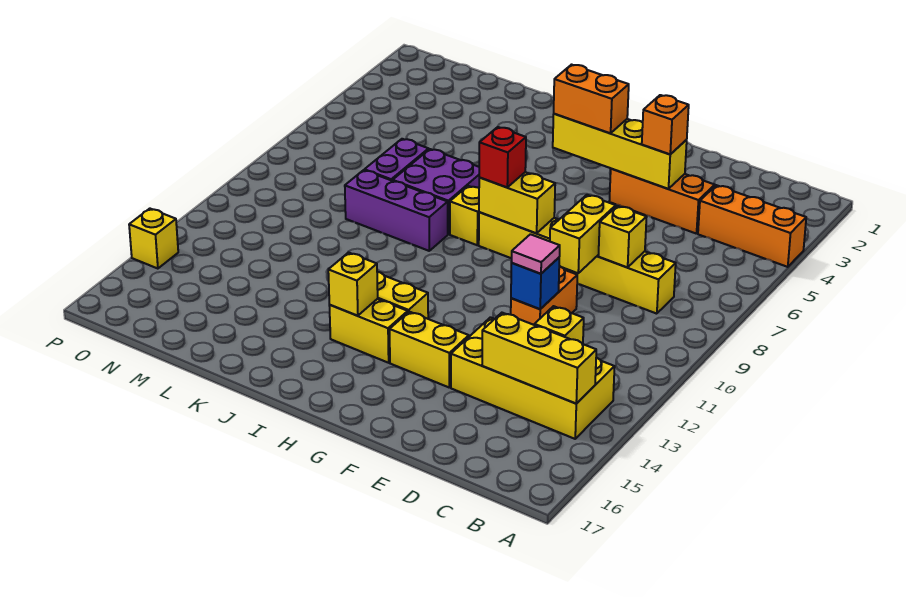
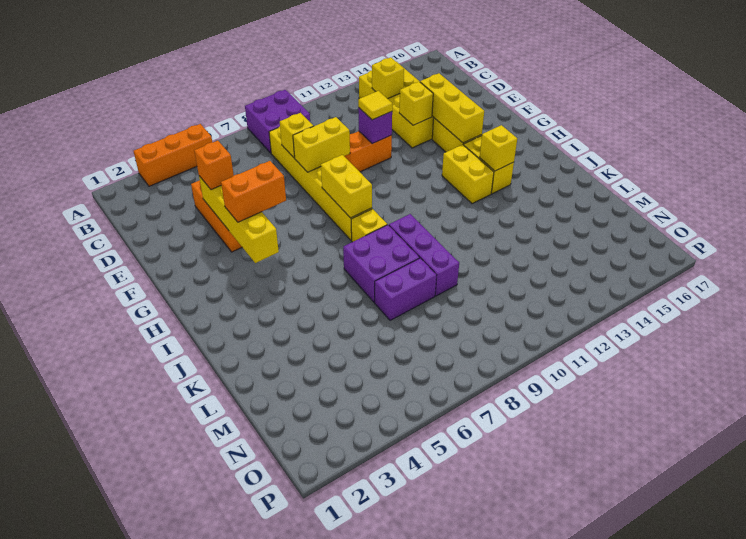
orange 1x3 brick [698,185,806,267] -> orange 1x3 brick turned to [133,124,212,186]
none -> purple 2x2 brick [245,90,310,153]
yellow 1x3 brick [482,313,596,404] -> yellow 1x3 brick moved to [420,73,484,143]
blue 1x1 brick [511,258,559,309] -> purple 1x1 brick [358,108,392,144]
pink 1x1 tile [511,234,560,274] -> yellow 1x1 tile [358,91,392,120]
orange 1x2 brick [554,65,629,133] -> orange 1x2 brick turned to [221,161,286,222]
red 1x1 brick [479,127,526,187] -> none
yellow 1x1 brick [129,209,178,269] -> yellow 1x1 brick moved to [399,82,433,125]

